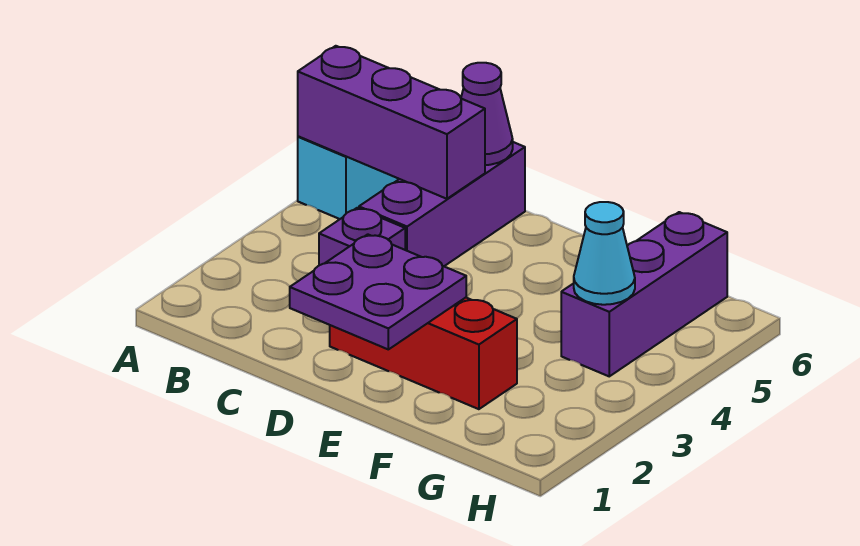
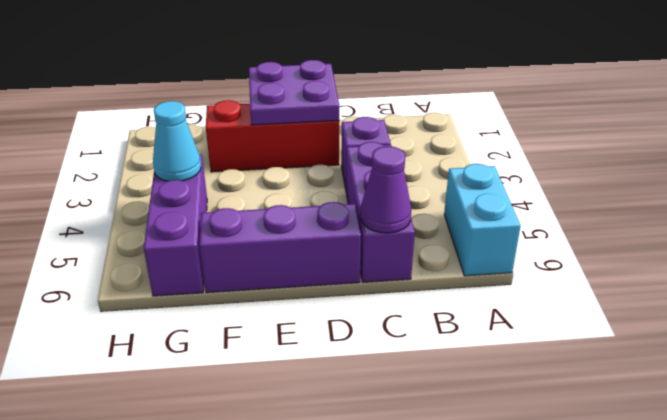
purple 1x3 brick [298,46,485,199] -> purple 1x3 brick moved to [200,202,361,293]

